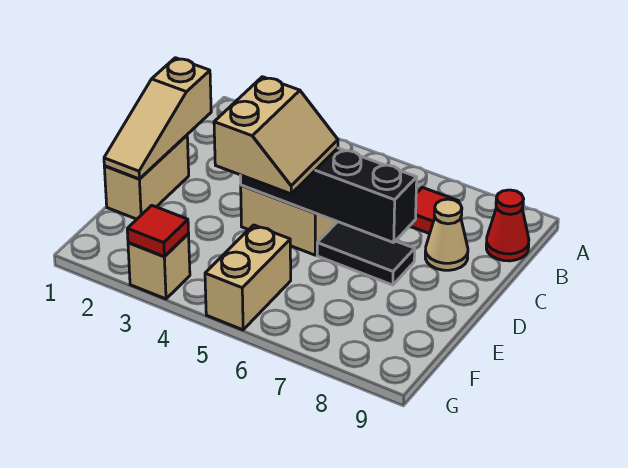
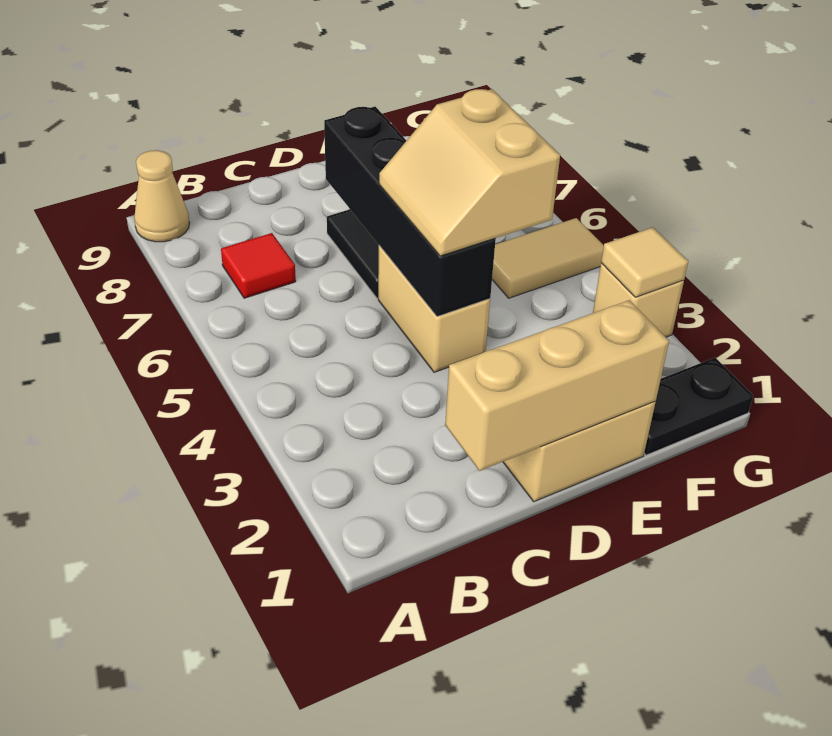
red 1x1 cone [486,190,529,261] -> none
tan 1x3 slope [104,58,211,179] -> tan 1x3 brick [445,300,669,471]
tan 1x1 cone [425,199,468,270] -> tan 1x1 cone moved to [134,150,190,242]
tan 2x2 slope [214,77,338,194] -> tan 2x2 slope turned to [379,89,560,256]
none -> black 1x2 plate [644,358,753,455]
tan 1x2 brick [205,225,291,330] -> tan 1x2 tile [492,218,604,298]
red 1x1 tile [127,205,189,257] -> tan 1x1 tile [601,227,688,297]

